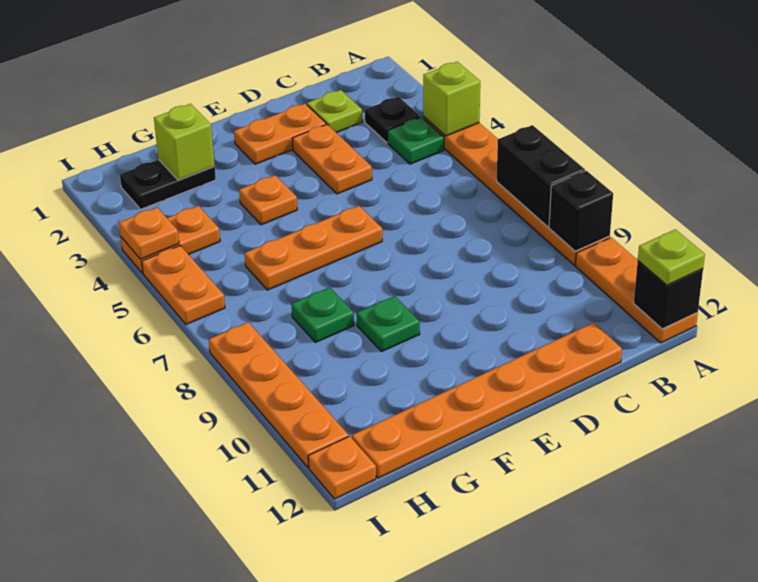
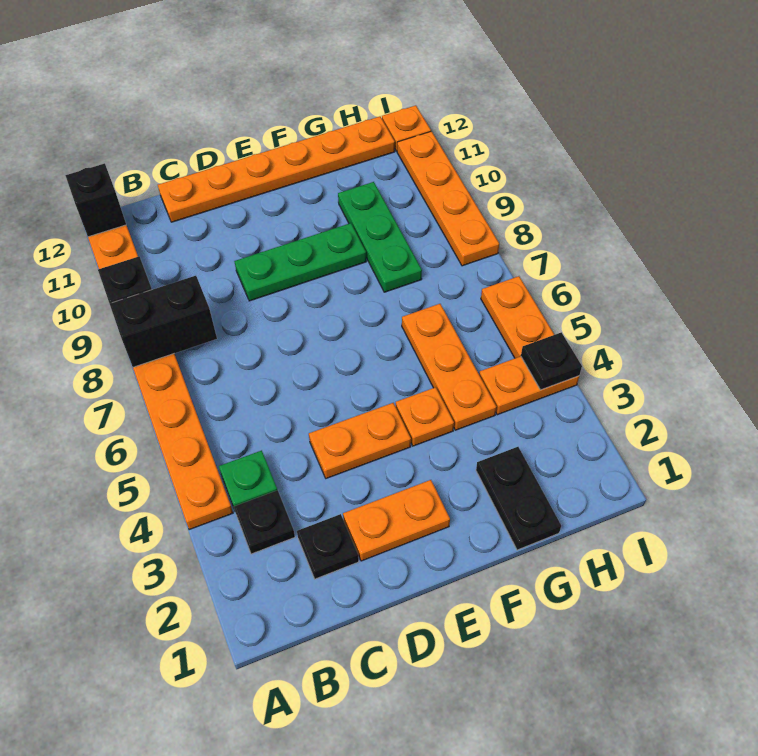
lime 1x1 brick [423,62,480,136] -> none
black 1x2 brick [497,125,585,227] -> black 1x2 brick turned to [110,276,217,367]
lime 1x1 plate [638,229,705,285] -> none
lime 1x1 plate [307,90,362,133] -> black 1x1 plate [297,514,359,579]
orange 1x2 plate [292,124,372,194] -> orange 1x2 plate turned to [309,403,411,478]
orange 1x3 plate [245,206,382,290] -> orange 1x3 plate turned to [402,304,496,430]
green 1x1 plate [357,296,420,352] -> green 1x3 plate [234,223,366,301]
black 1x2 plate [120,160,216,209] -> black 1x2 plate turned to [476,447,561,550]
lime 1x1 brick [154,104,215,180] -> none
green 1x1 plate [292,287,354,342] -> green 1x3 plate [338,182,422,292]
orange 1x1 plate [119,208,179,259] -> black 1x1 plate [521,332,582,390]

